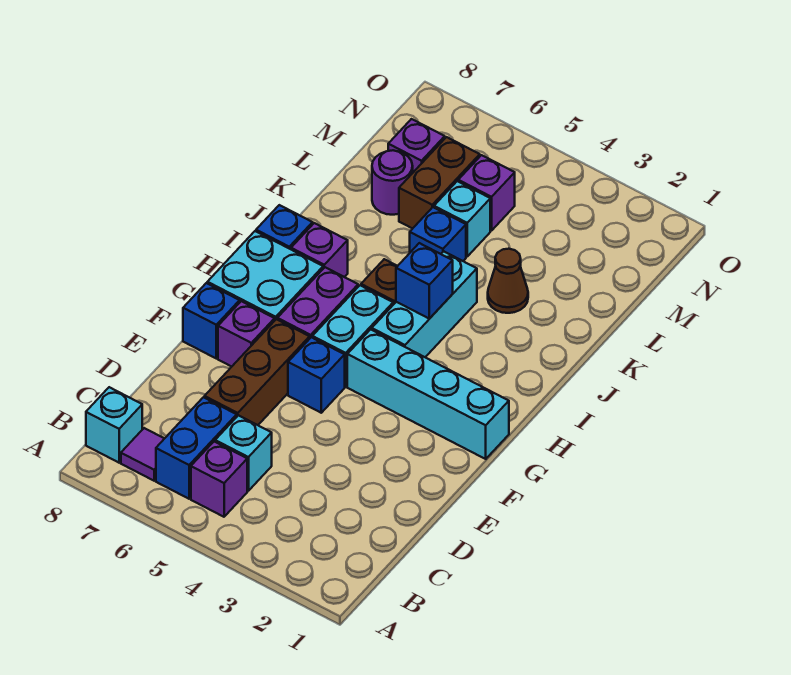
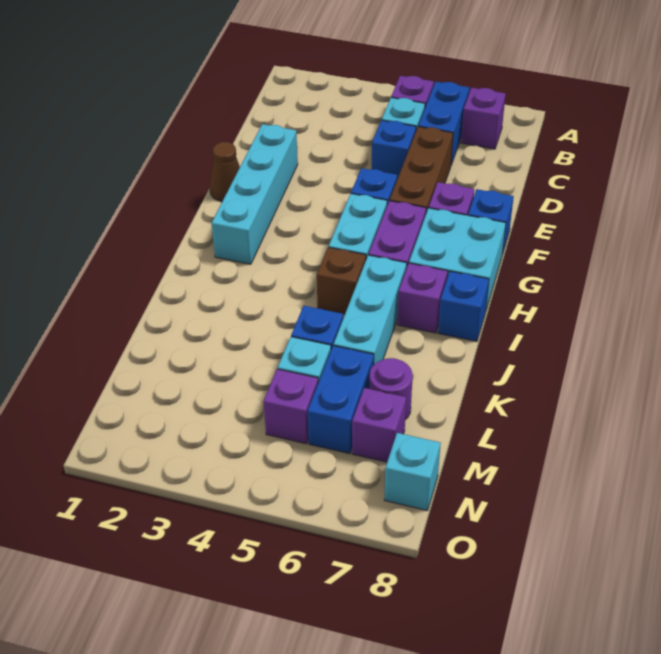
purple 1x1 tile [121,428,165,481] -> purple 1x1 brick [461,88,506,149]
cyan 1x1 brick [86,387,142,463] -> cyan 1x1 brick moved to [385,433,441,511]
cyan 1x4 brick [347,329,509,459] -> cyan 1x4 brick turned to [211,124,298,264]
cyan 1x3 brick [372,251,477,357] -> cyan 1x3 brick moved to [333,255,407,364]
blue 1x1 brick [396,243,453,319] -> blue 1x1 brick moved to [372,120,416,179]
brown 1x1 cone [488,249,528,313] -> brown 1x1 cone moved to [210,142,240,202]
brown 1x2 brick [399,137,480,229] -> blue 1x2 brick [308,346,374,454]

